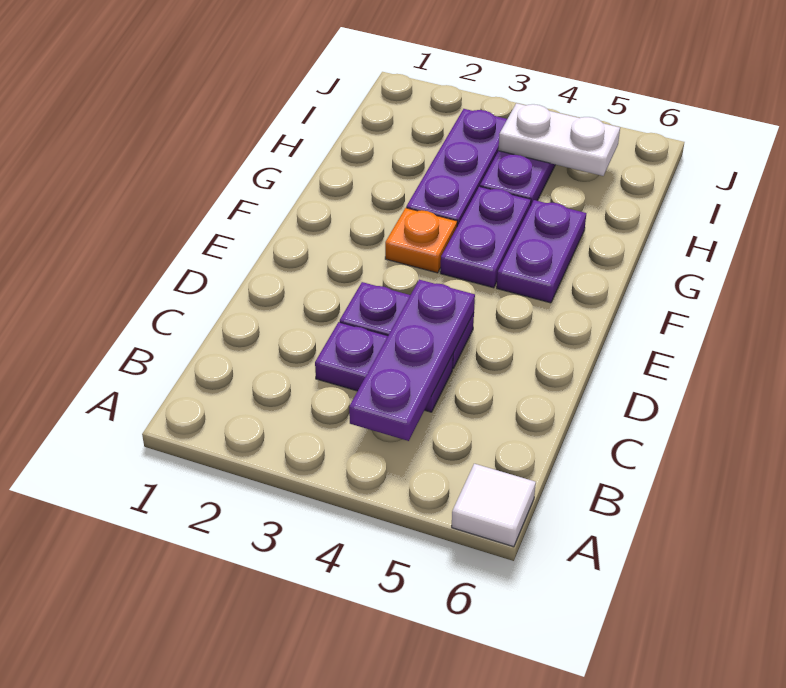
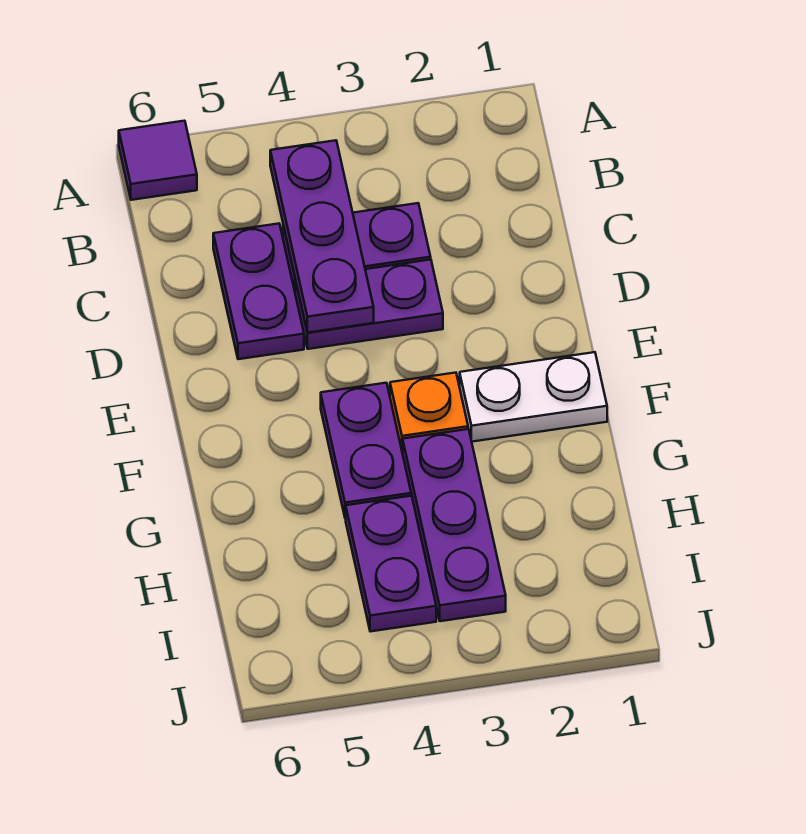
white 1x1 tile [452,464,536,547] -> purple 1x1 tile [119,121,197,200]
purple 1x2 plate [497,200,586,303] -> purple 1x2 plate moved to [213,224,304,359]
white 1x2 plate [498,103,620,176] -> white 1x2 plate moved to [460,352,607,442]

